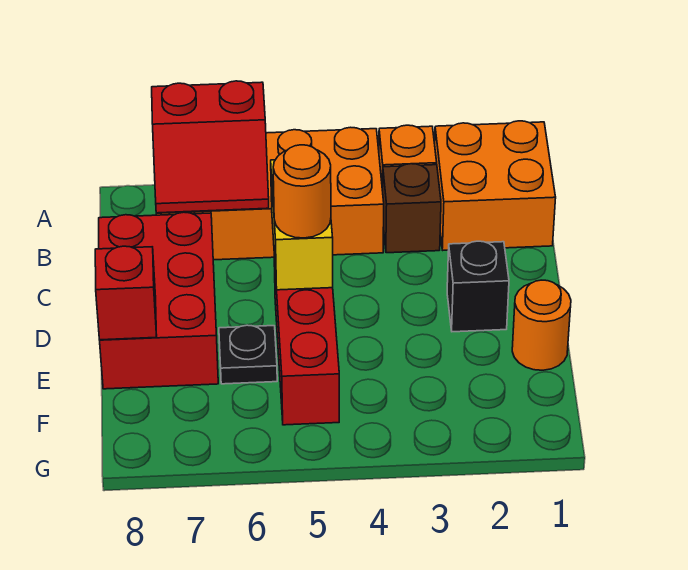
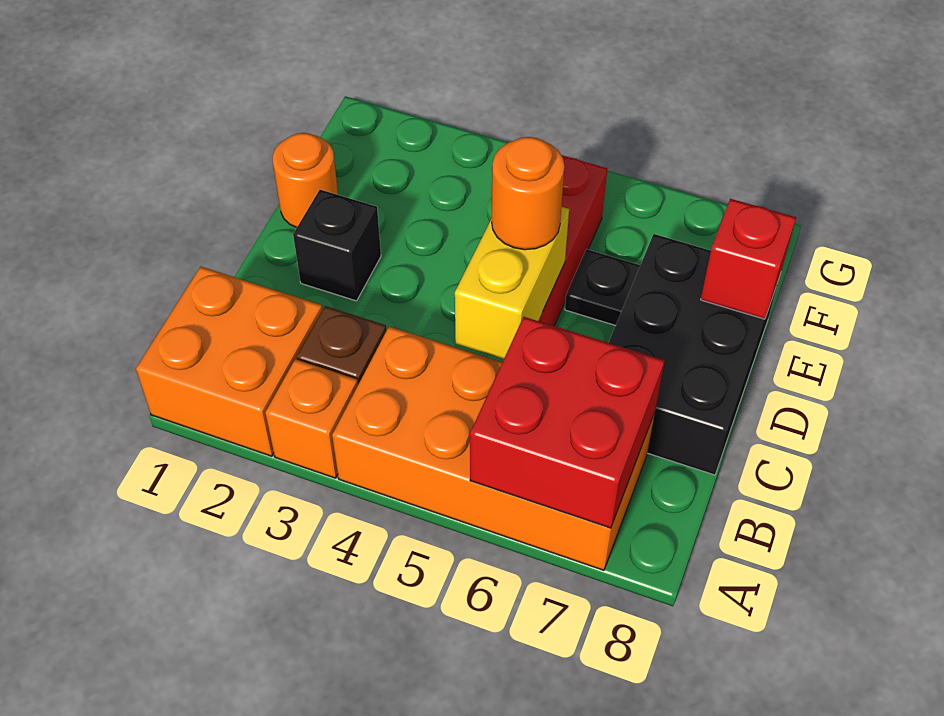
red 2x2 slope [152,81,269,213] -> red 2x2 brick [470,317,665,528]
red 2x3 brick [99,212,218,389] -> black 2x3 brick [609,234,780,475]

